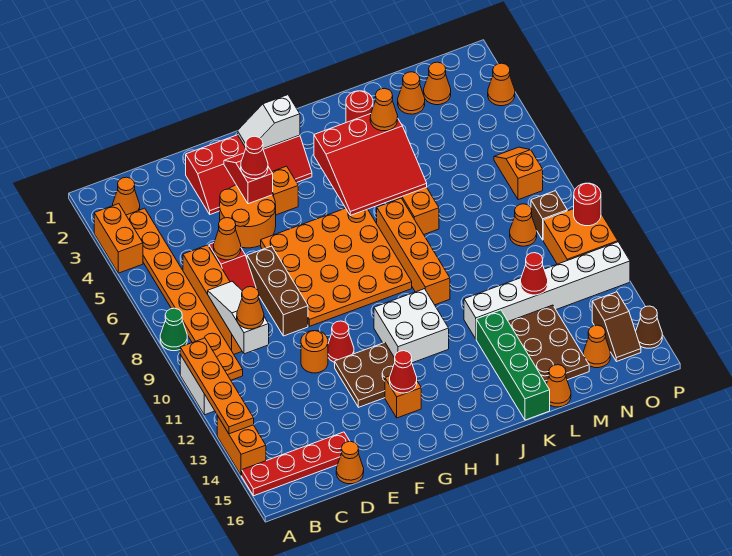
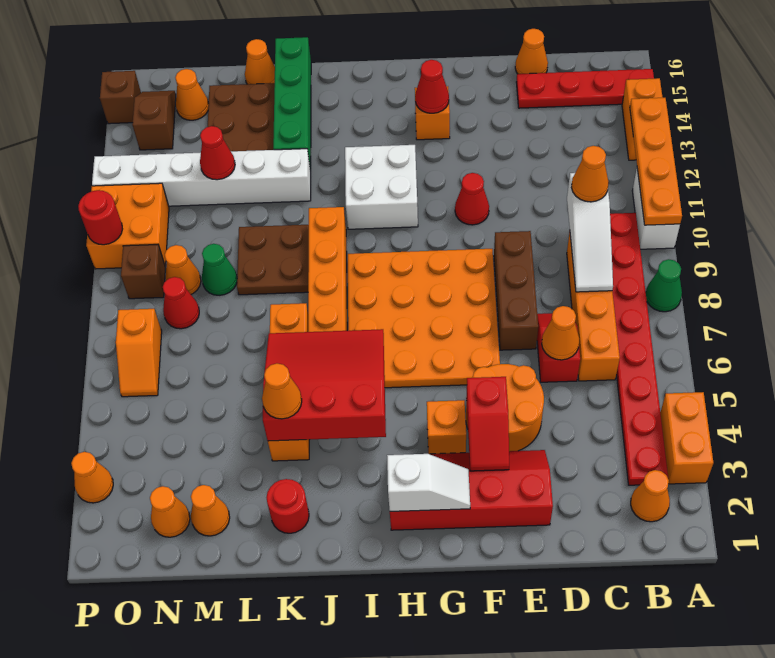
orange 1x8 plate [126,208,243,380] -> red 1x8 plate [610,213,668,485]
orange 1x1 round brick [301,331,328,373] -> none
red 1x1 cone [241,136,268,179] -> red 1x1 cone moved to [163,277,199,329]
brown 2x2 plate [335,343,395,407] -> brown 2x2 plate moved to [237,225,309,295]
none -> green 1x1 cone [202,244,237,295]
brown 1x1 cone [636,306,662,348] -> brown 1x1 brick [100,71,141,124]

